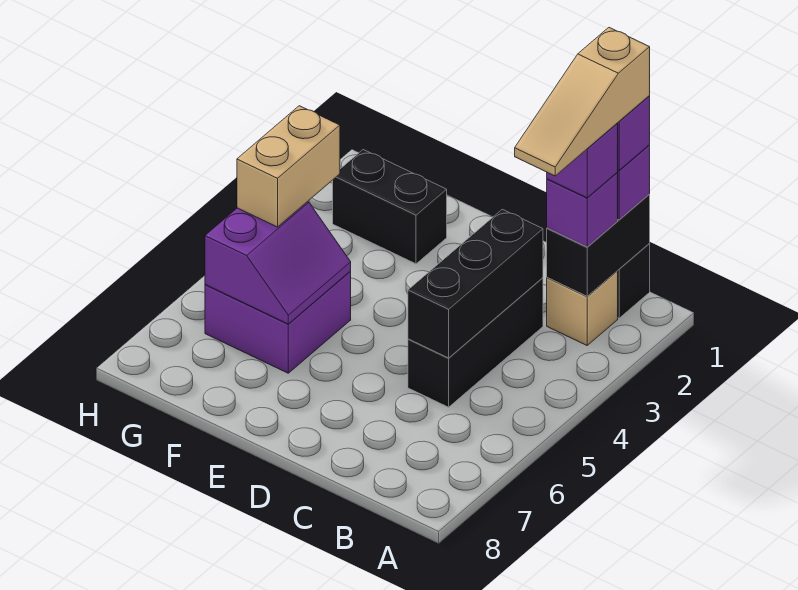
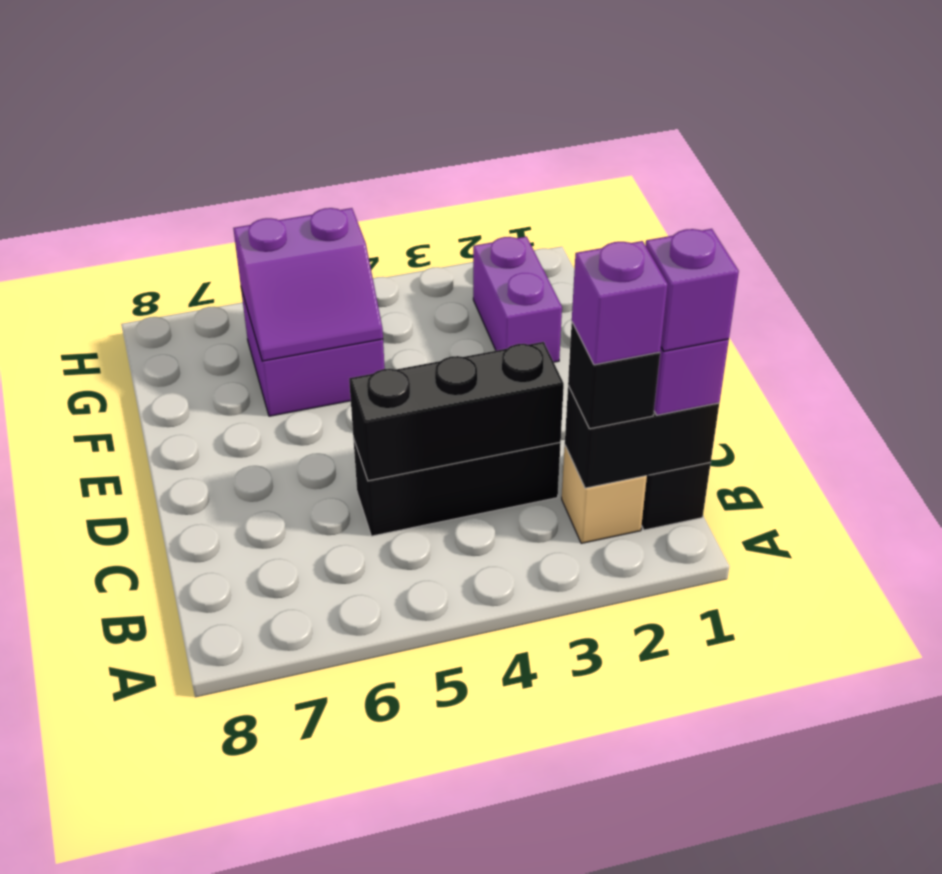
tan 1x3 slope [515,28,650,176] -> none
purple 1x1 brick [547,173,618,247] -> black 1x1 brick [568,323,660,429]
black 1x2 brick [333,150,447,264] -> purple 1x2 brick [473,237,562,362]
tan 1x2 brick [237,106,340,227] -> none

